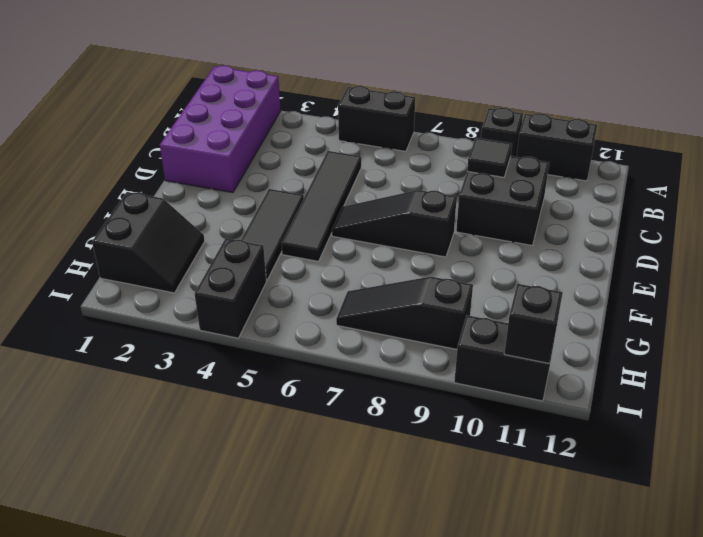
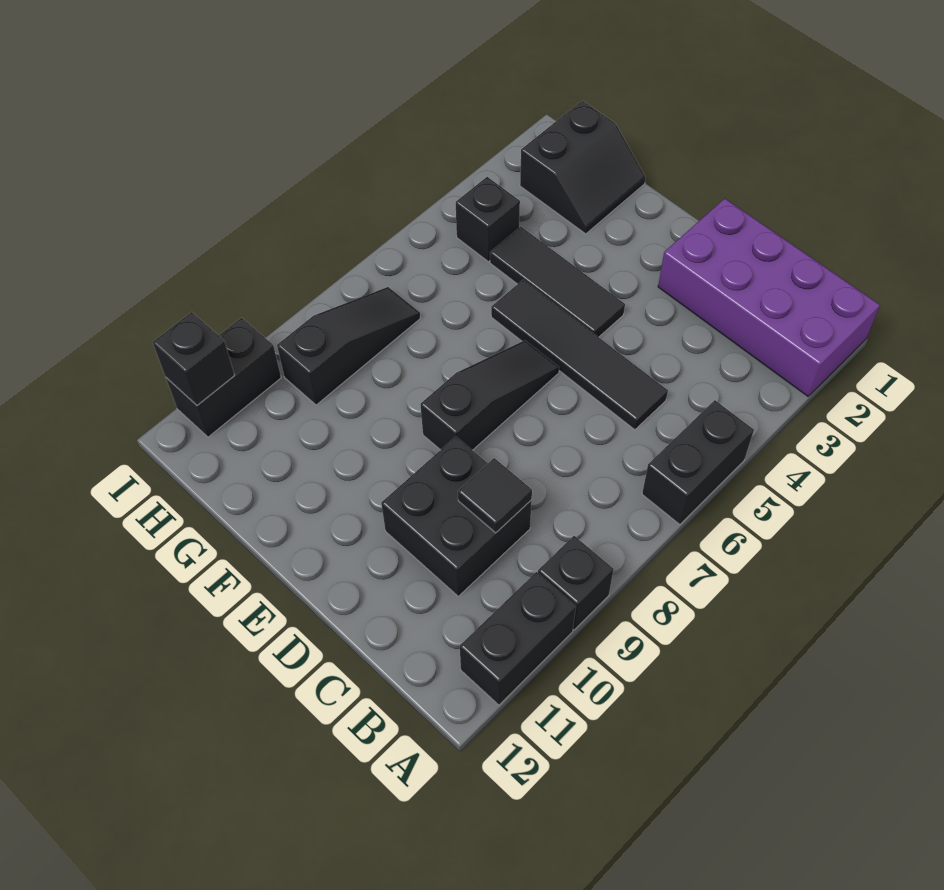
black 2x2 slope [92,192,205,293] -> black 2x2 slope turned to [520,101,646,234]
black 1x2 brick [195,238,266,338] -> black 1x1 brick [456,177,520,262]

